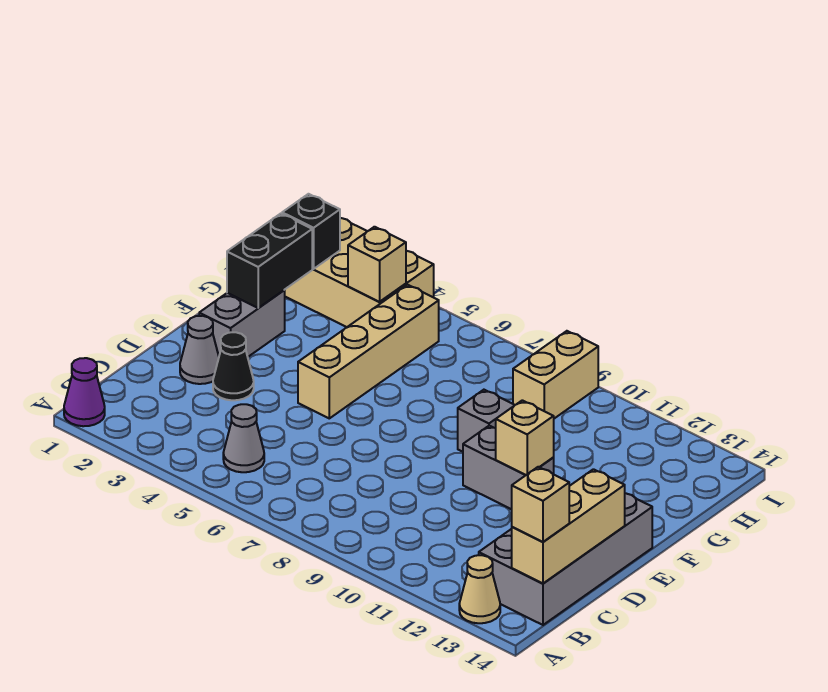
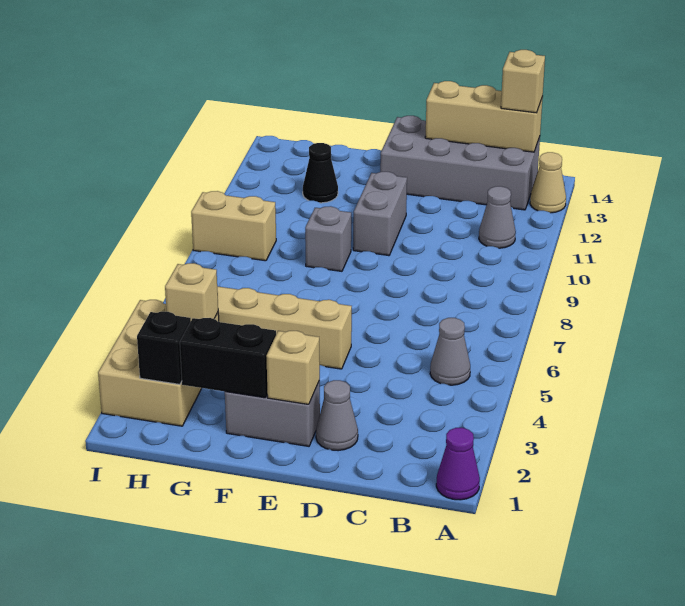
none -> grey 1x1 cone [479,186,516,248]
black 1x1 cone [213,332,254,400] -> black 1x1 cone moved to [303,143,338,203]
tan 1x1 brick [496,400,554,475] -> tan 1x1 brick moved to [266,331,320,404]

